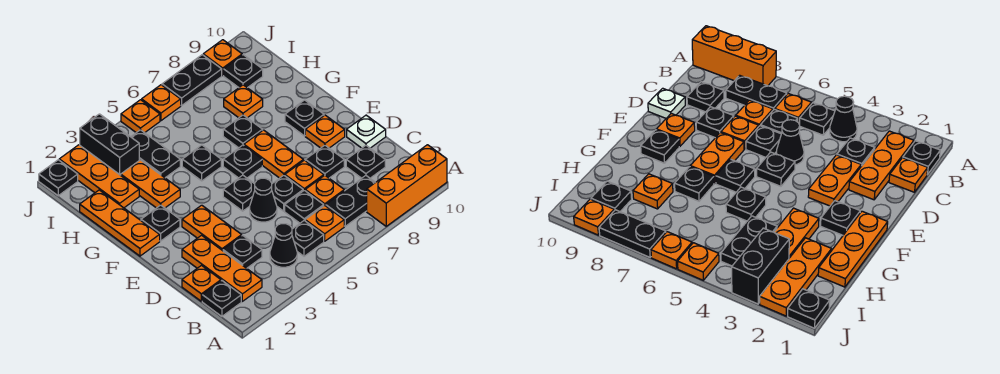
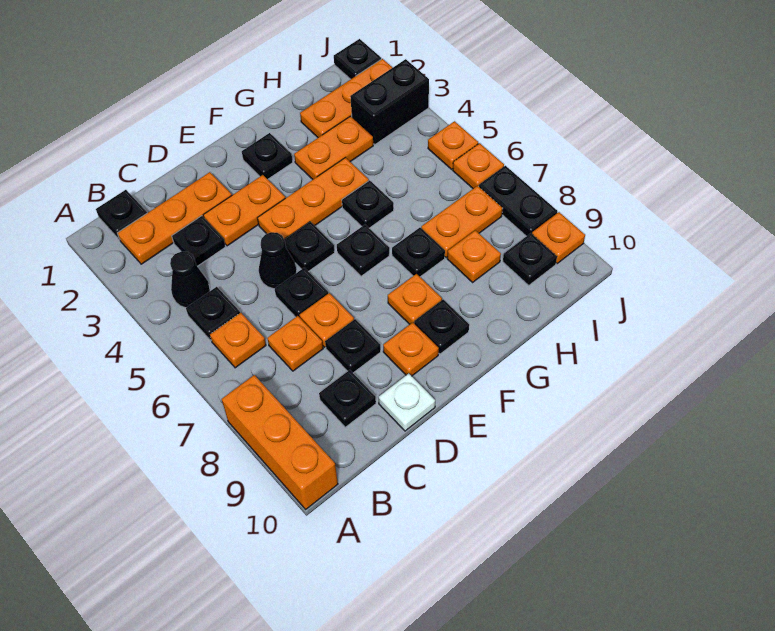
black 1x2 plate [326,176,375,226] -> none
orange 1x1 plate [182,266,221,301] -> orange 1x1 plate moved to [388,274,442,324]
black 1x1 plate [285,190,324,223] -> none
orange 1x2 plate [244,130,303,178] -> orange 1x2 plate moved to [421,186,503,258]
orange 1x3 plate [80,190,160,256] -> orange 1x3 plate moved to [258,158,369,239]
black 1x2 plate [131,130,180,178] -> none

